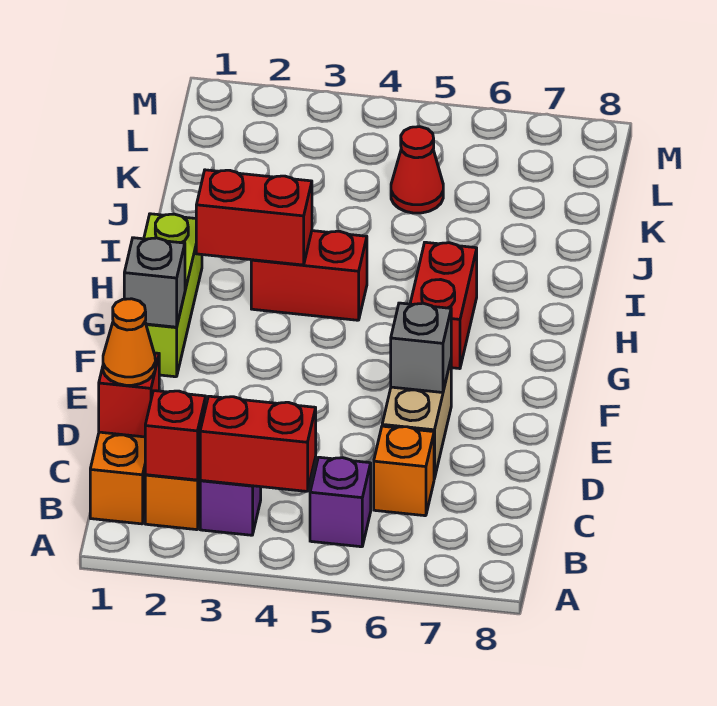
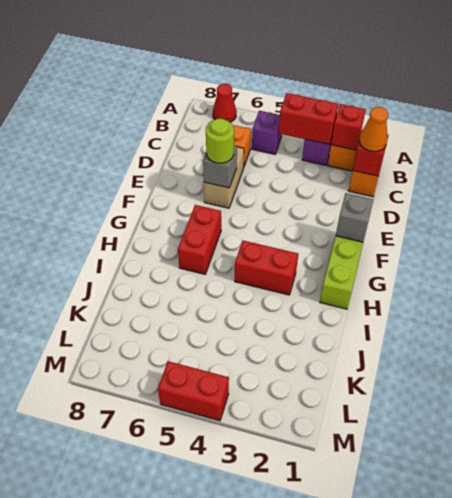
none -> lime 1x1 round brick [206,119,234,163]
red 1x2 brick [196,170,312,265] -> red 1x2 brick moved to [158,361,229,421]
red 1x1 cone [391,127,443,213] -> red 1x1 cone moved to [213,84,237,122]

